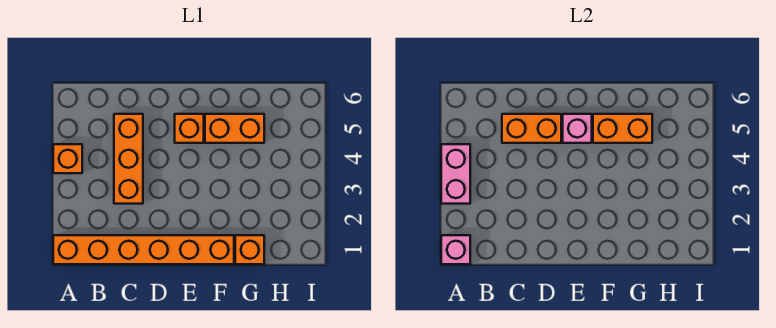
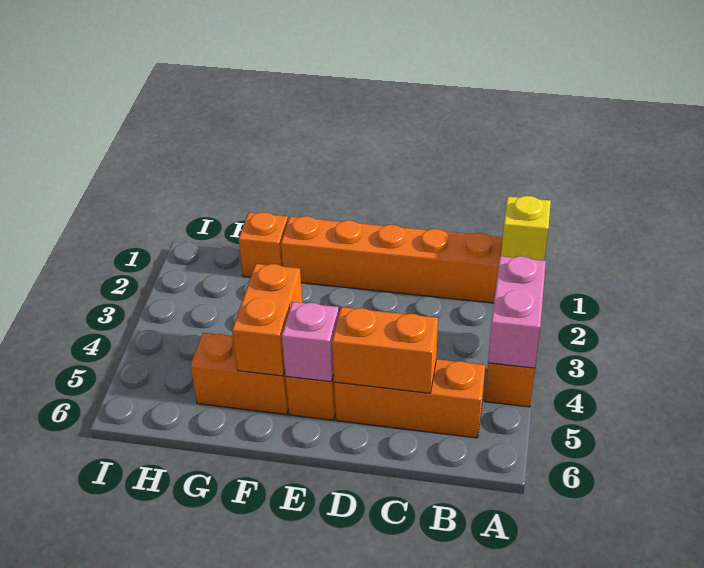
pink 1x1 brick [441,235,470,264] -> yellow 1x1 brick [501,196,551,260]
orange 1x3 brick [114,114,143,204] -> orange 1x3 brick turned to [334,359,485,438]
orange 1x2 brick [593,114,652,143] -> orange 1x2 brick turned to [232,264,303,376]

